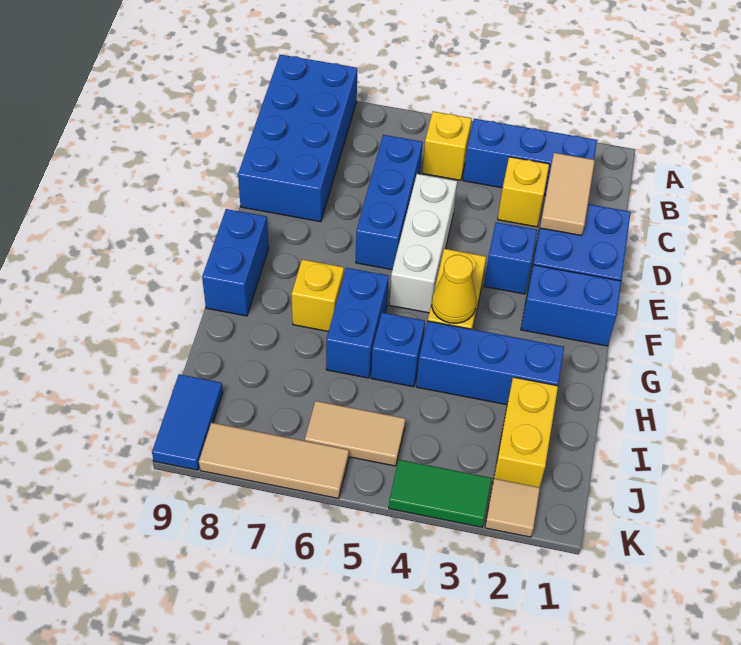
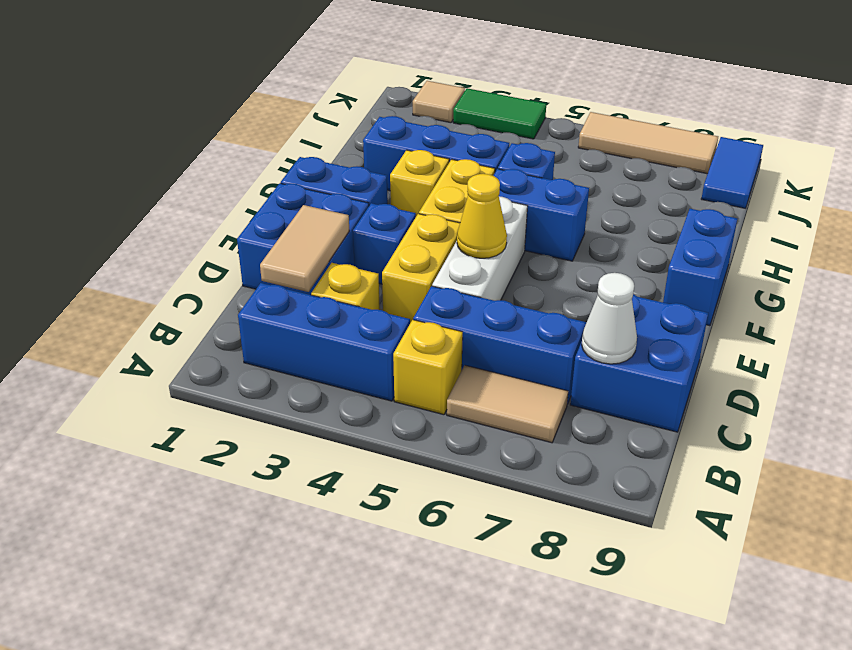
blue 2x4 brick [238,55,357,222] -> blue 2x2 brick [570,294,708,432]
blue 1x3 brick [356,135,423,270] -> blue 1x3 brick turned to [413,286,586,404]
none -> white 1x1 cone [582,273,637,364]
yellow 1x1 cone [432,255,476,323] -> yellow 1x1 cone moved to [457,174,507,258]
blue 1x2 brick [326,268,389,378] -> blue 1x2 brick turned to [493,169,589,261]
yellow 1x1 brick [292,260,344,331] -> yellow 1x1 brick moved to [390,150,449,216]
yellow 1x2 brick [494,377,558,487] -> yellow 1x2 brick moved to [382,214,460,323]
tan 1x2 tile [305,401,405,466] -> tan 1x2 tile moved to [447,365,568,443]

